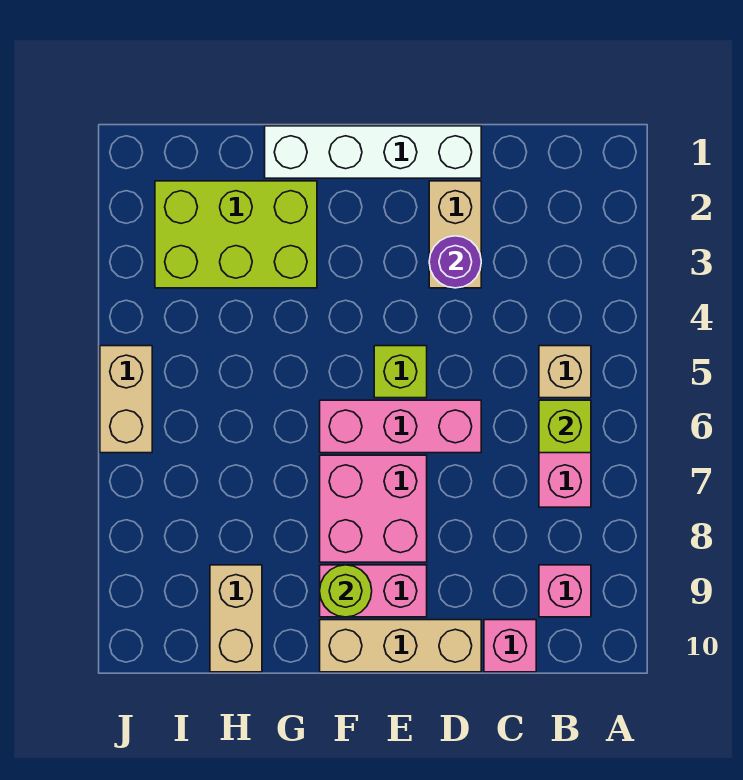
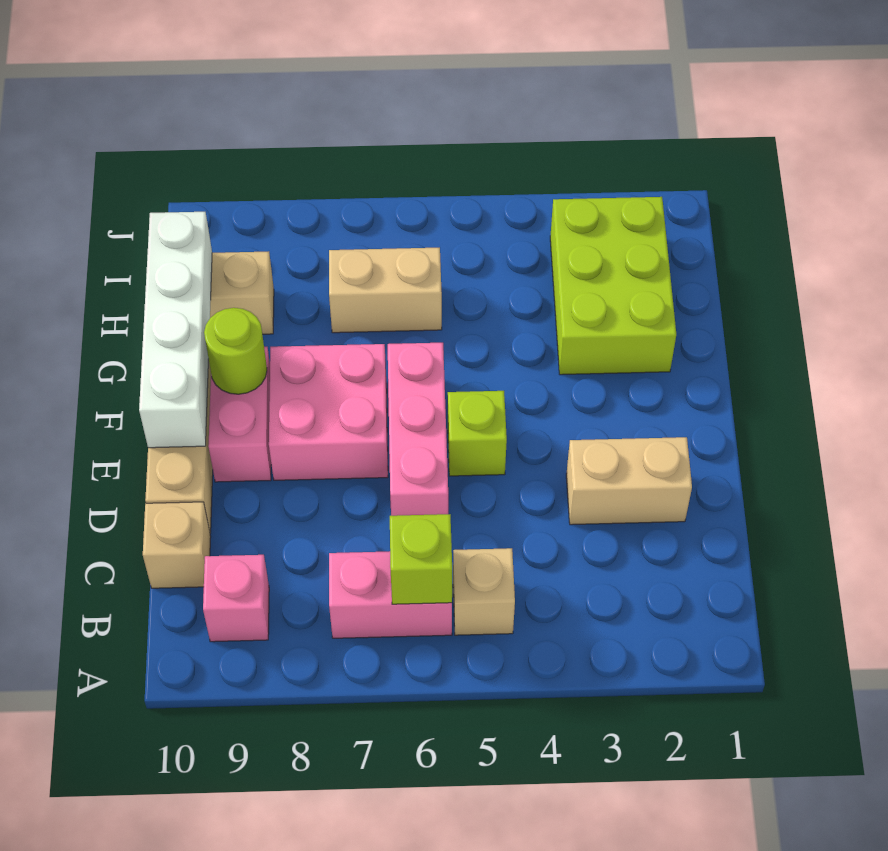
pink 1x1 brick [484,620,536,672] -> tan 1x1 brick [143,502,211,588]
white 1x4 brick [265,126,481,178] -> white 1x4 brick moved to [139,212,212,448]
purple 1x1 round brick [429,236,481,288] -> none
tan 1x2 brick [100,346,152,453] -> tan 1x2 brick moved to [329,248,442,333]

